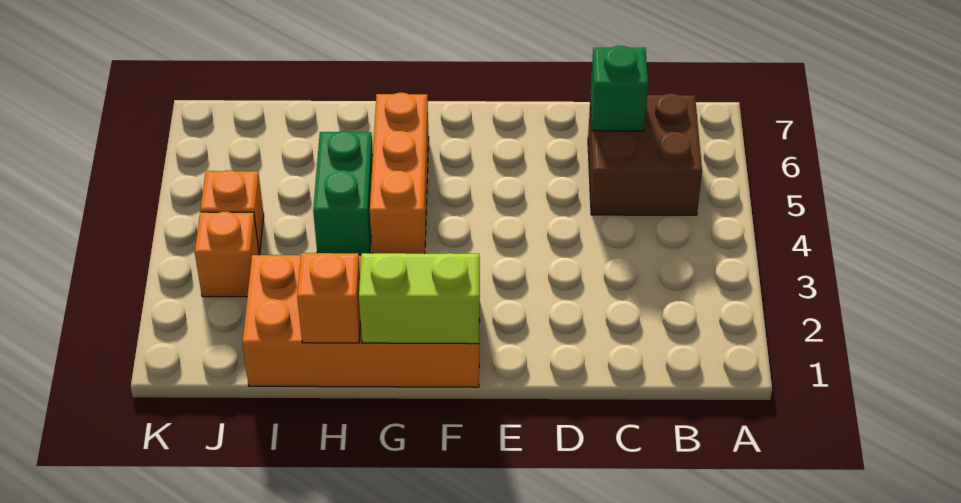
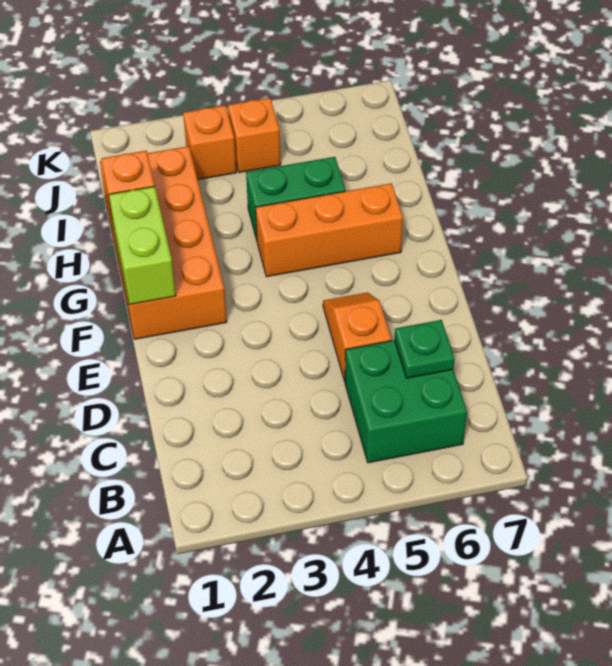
brown 2x2 brick [588,94,702,215] -> green 2x2 brick [345,340,467,463]
green 1x1 brick [591,46,648,131] -> green 1x1 plate [394,320,454,378]
none -> orange 1x2 slope [323,292,391,381]

